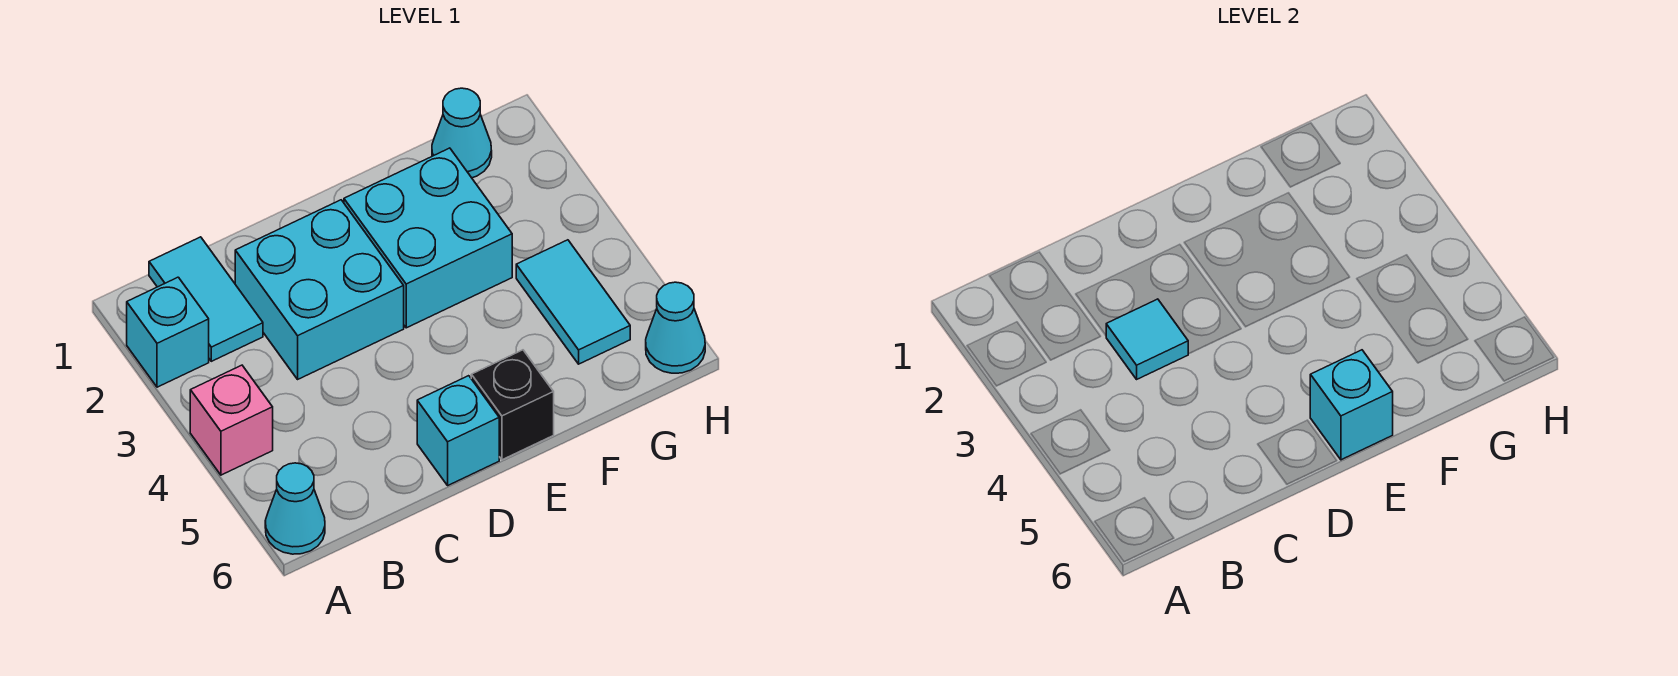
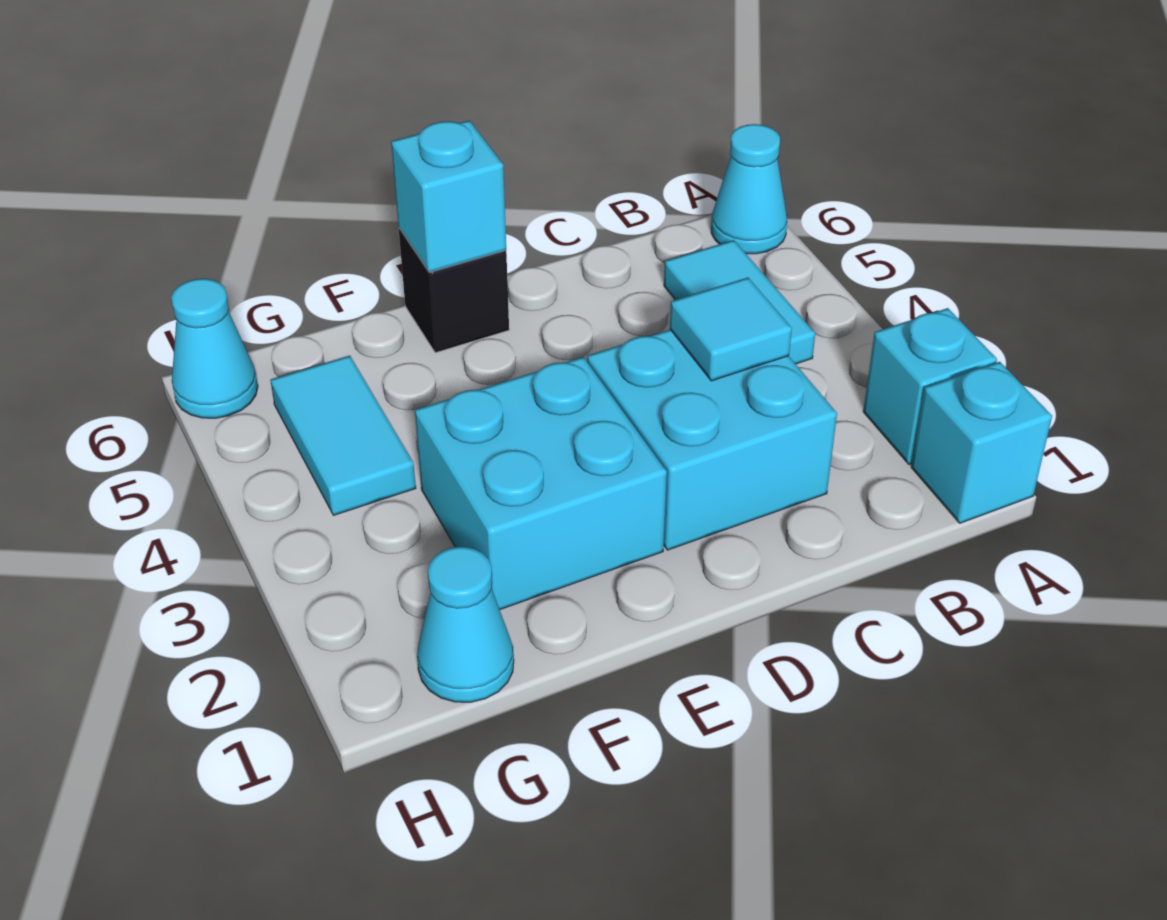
pink 1x1 brick [190,365,273,475] -> none
cyan 1x2 tile [149,237,263,361] -> cyan 1x2 tile moved to [664,240,815,364]
cyan 1x1 brick [417,376,499,485] -> cyan 1x1 brick moved to [911,362,1052,523]

